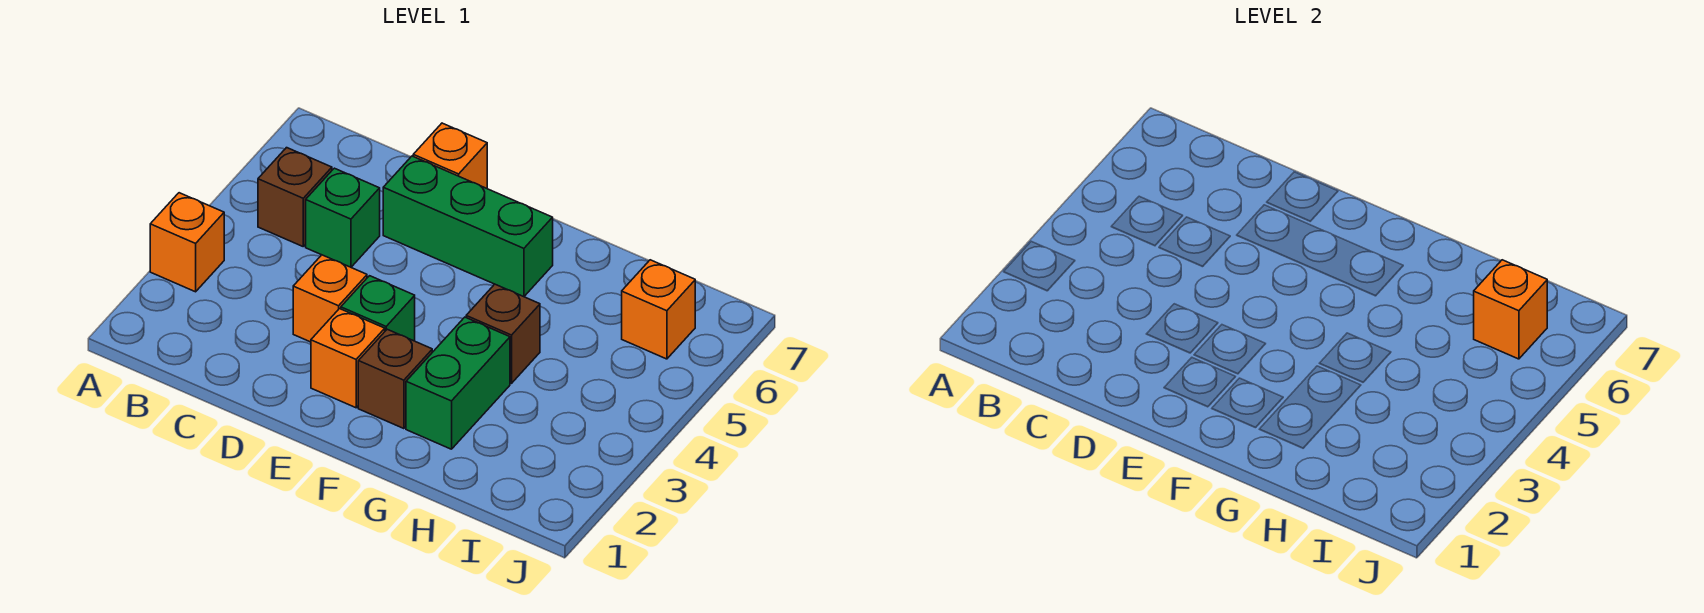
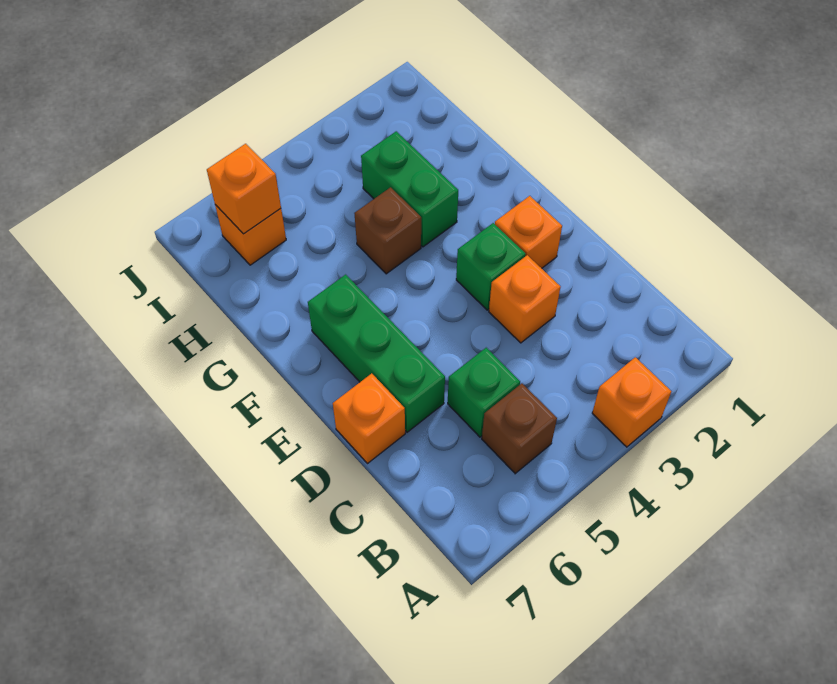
brown 1x1 brick [358,329,432,429] -> none
green 1x2 brick [406,317,510,449] -> green 1x2 brick turned to [361,131,458,247]

